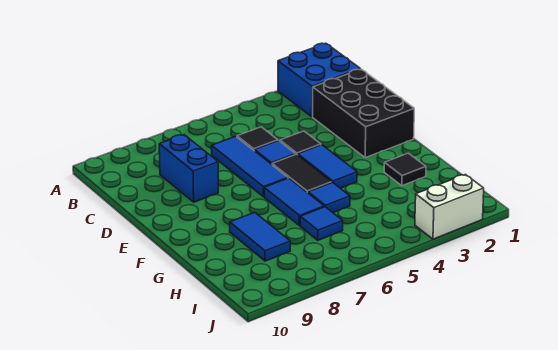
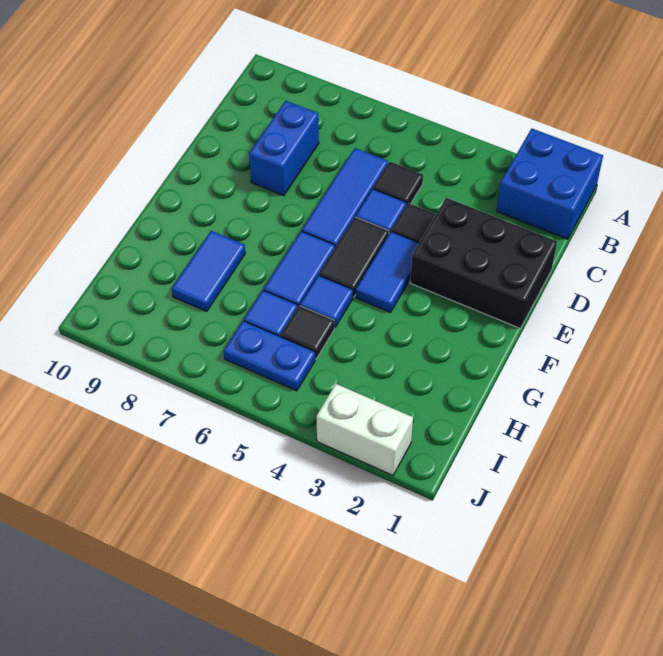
black 2x3 brick [313,69,414,158] -> black 2x3 brick turned to [410,198,557,328]
black 1x1 tile [384,153,426,186] -> black 1x1 tile moved to [281,306,334,359]
none -> blue 1x2 plate [224,321,315,391]

